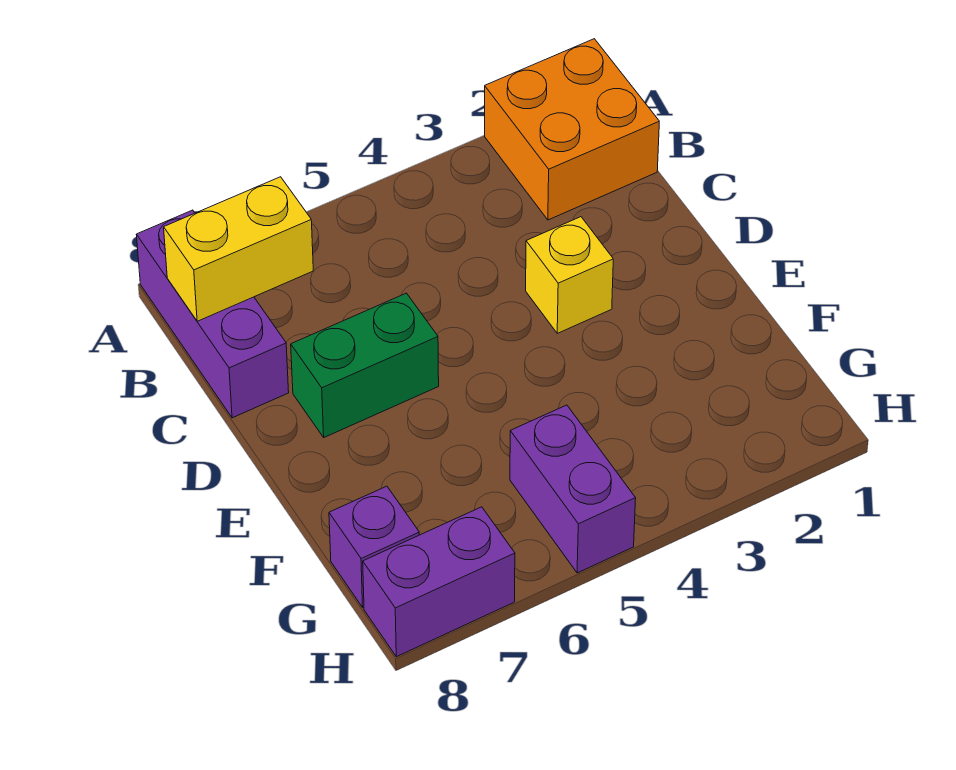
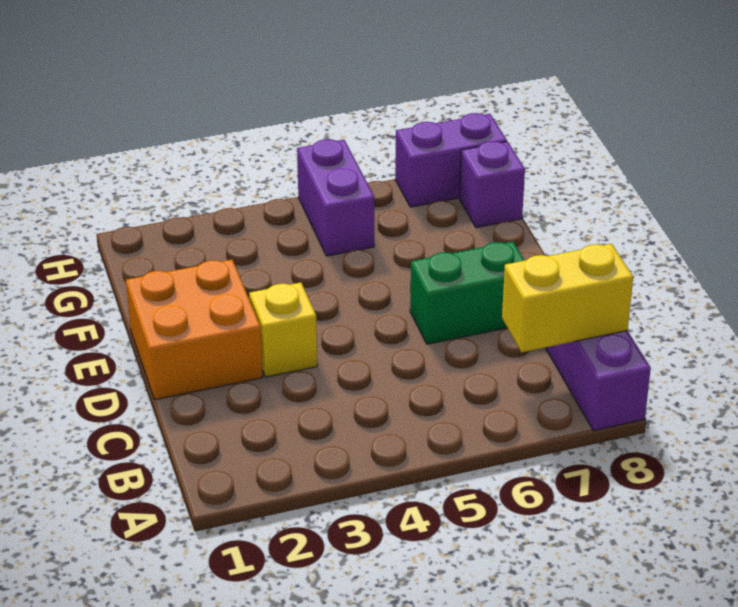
orange 2x2 brick [485,39,659,220] -> orange 2x2 brick moved to [126,260,263,400]

